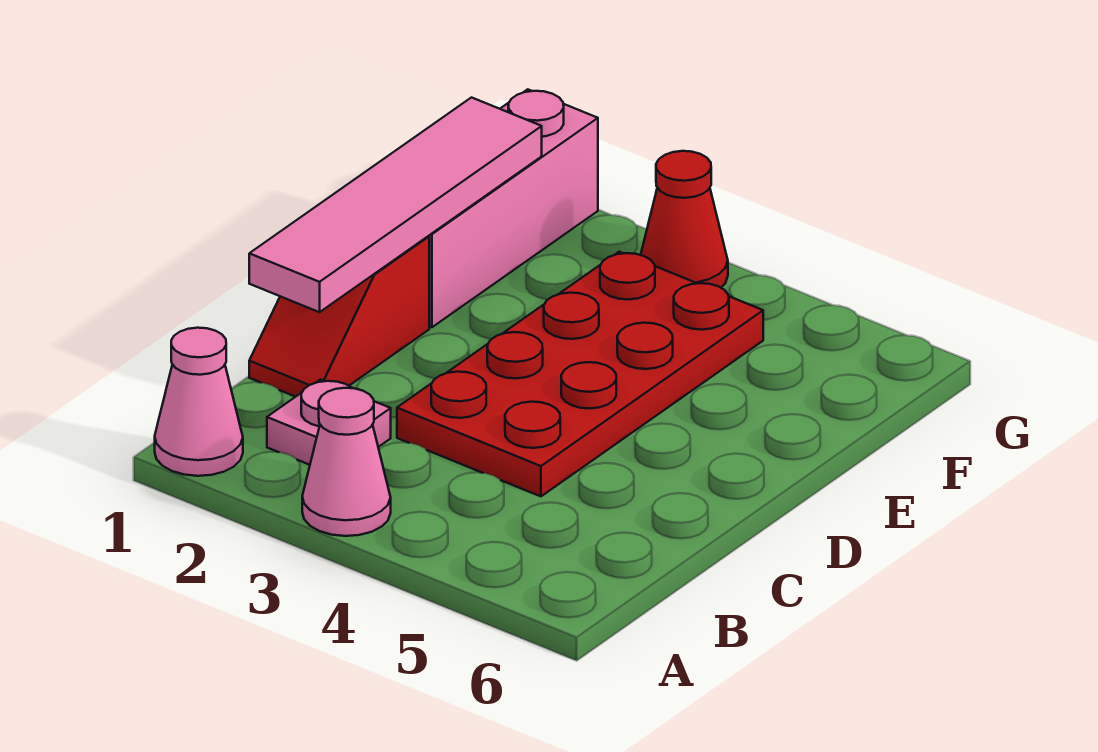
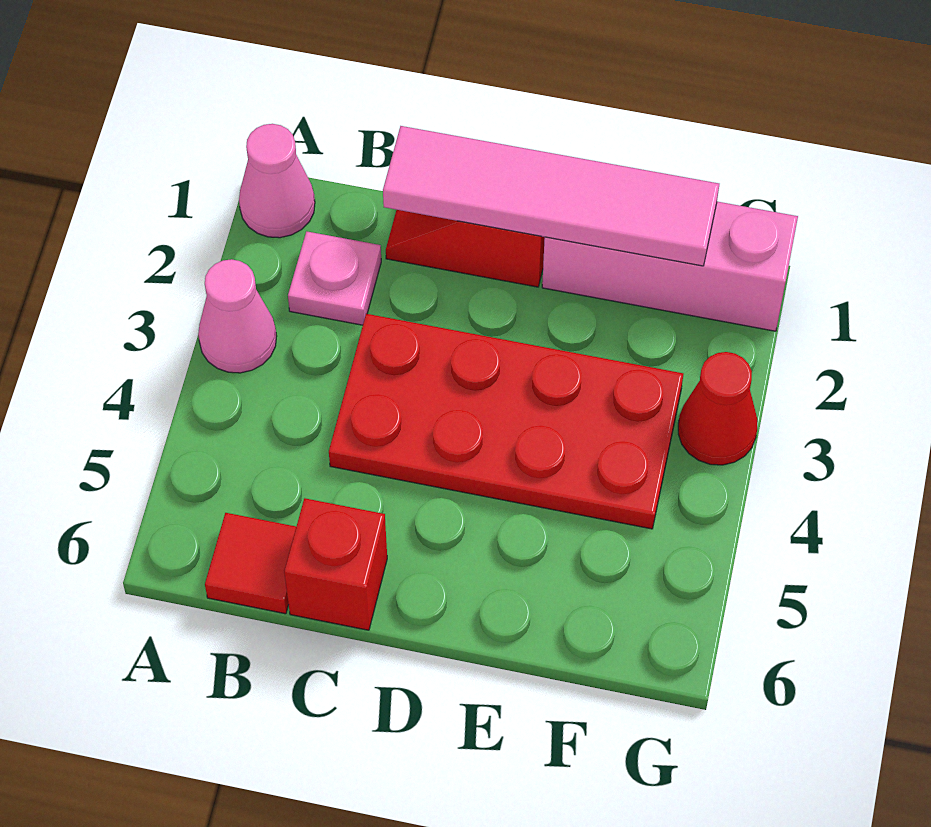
none -> red 1x1 tile [205,513,296,614]
none -> red 1x1 brick [284,498,387,630]

